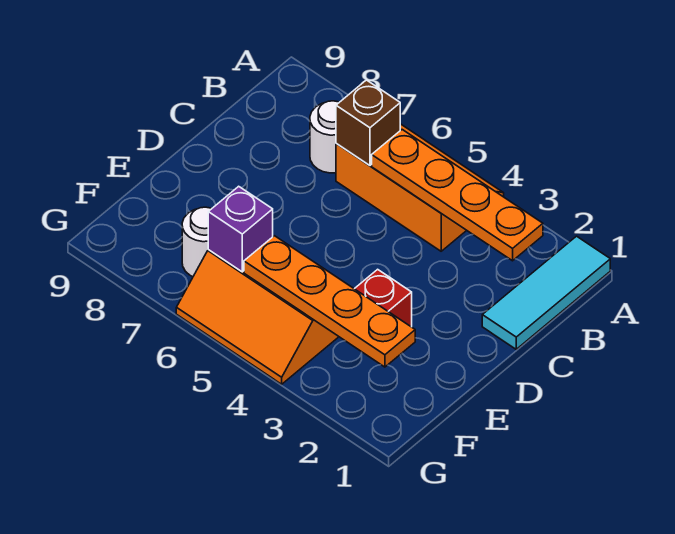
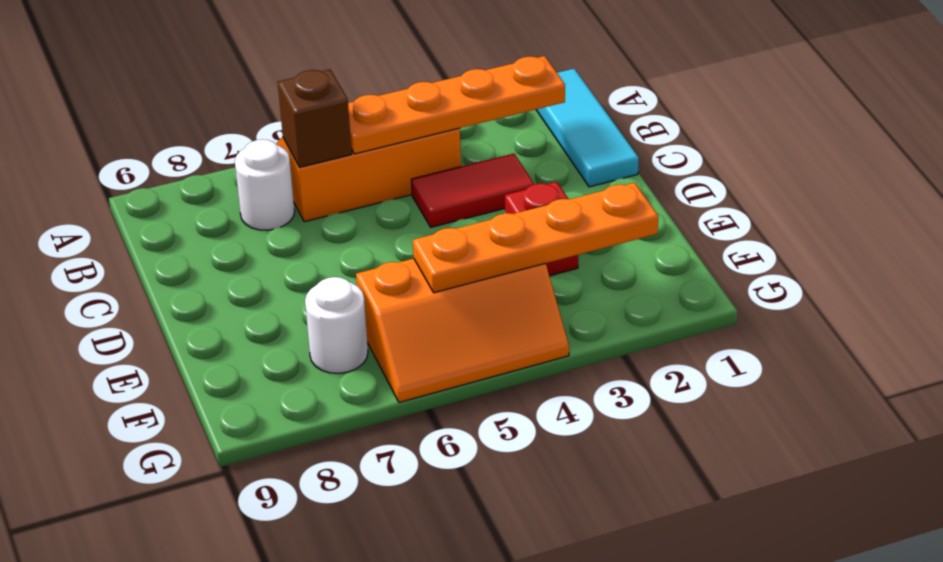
none -> red 1x2 tile [411,154,534,227]
purple 1x1 brick [208,186,273,272] -> none

